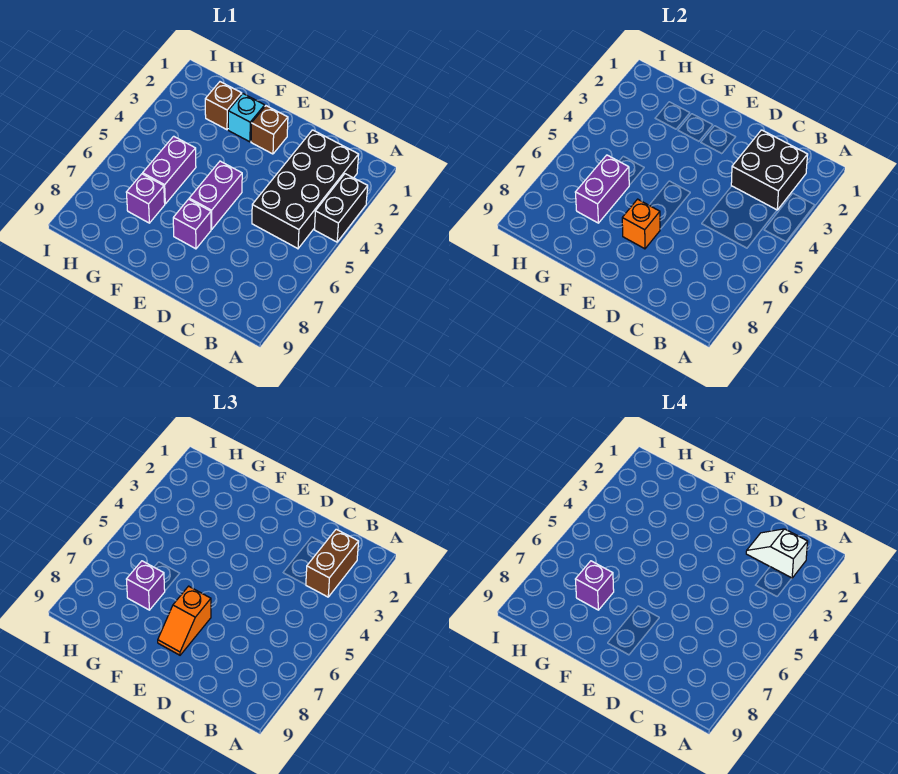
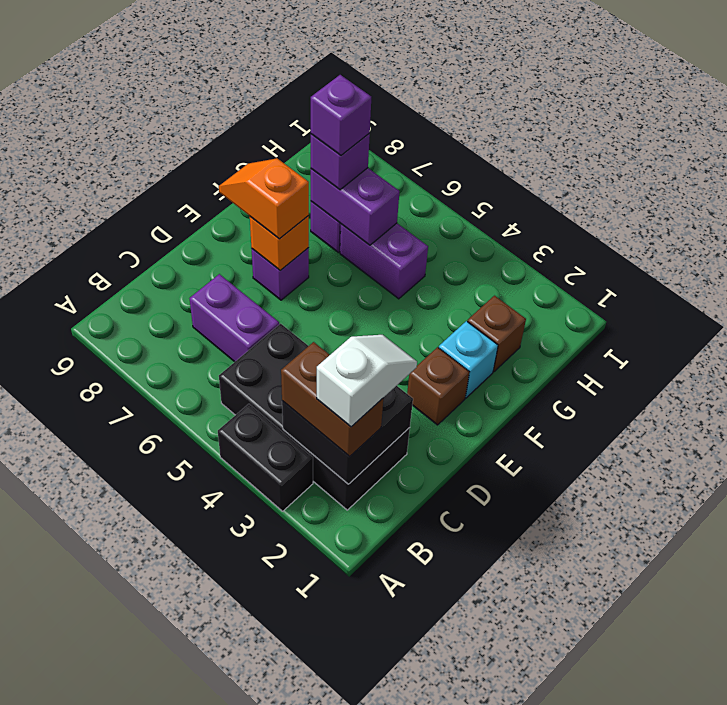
purple 1x2 brick [189,161,242,229] -> purple 1x2 brick moved to [189,274,279,362]

